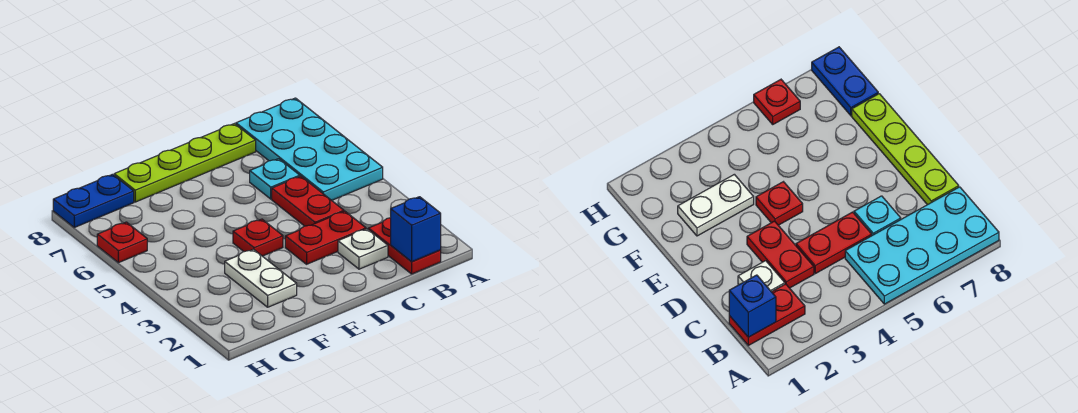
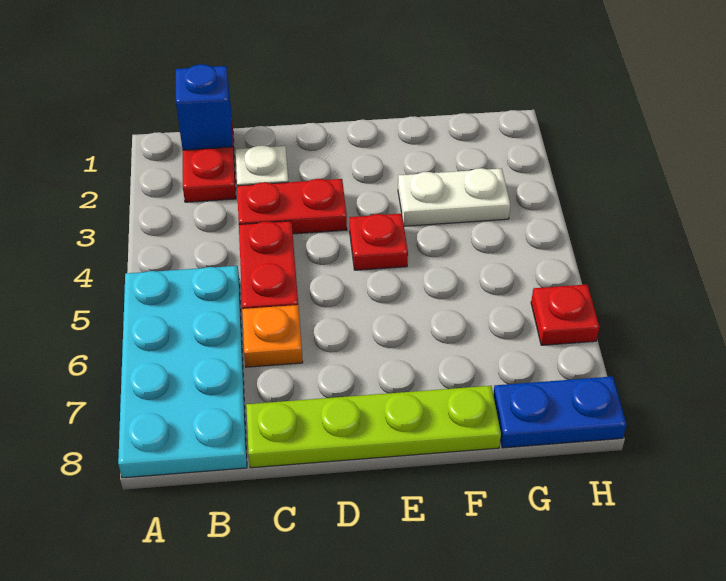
cyan 1x1 plate [250,159,300,199] -> orange 1x1 plate [242,305,303,367]
white 1x2 plate [225,249,297,307] -> white 1x2 plate turned to [398,168,510,226]

